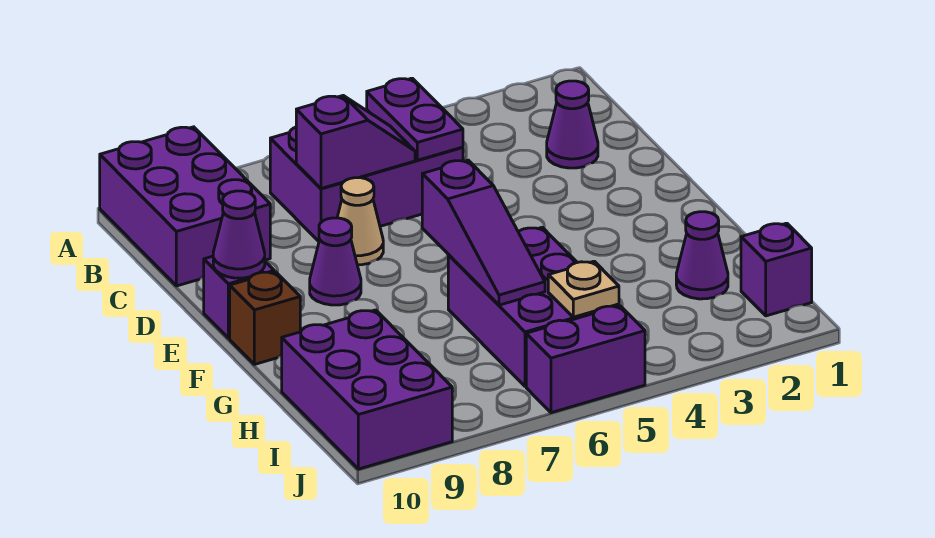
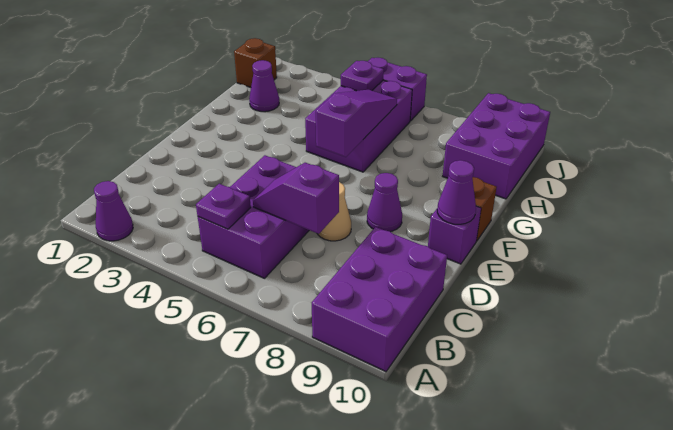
purple 2x3 brick [270,110,463,241] -> purple 2x3 brick turned to [198,155,309,278]
purple 1x2 plate [367,78,463,160] -> purple 1x1 plate [196,184,251,229]
purple 1x1 cone [547,81,598,168] -> purple 1x1 cone moved to [94,181,133,241]
purple 1x1 brick [741,223,812,316] -> brown 1x1 brick [234,38,277,88]
tan 1x1 plate [548,261,619,317] -> purple 1x1 plate [341,61,384,91]

